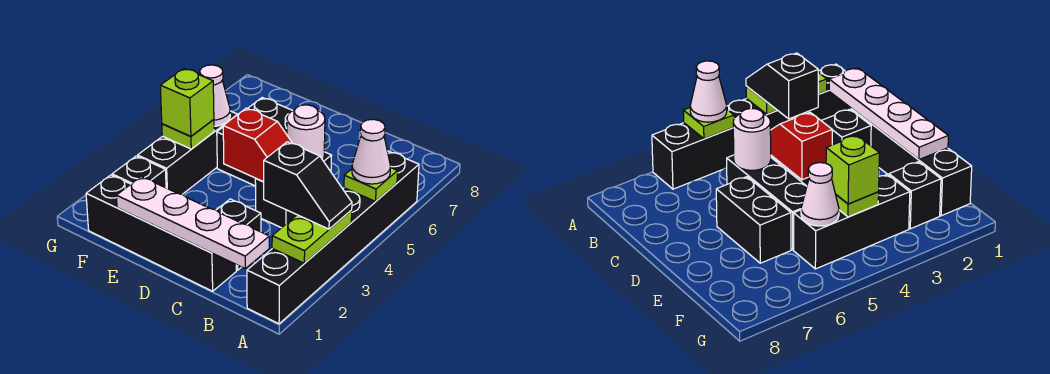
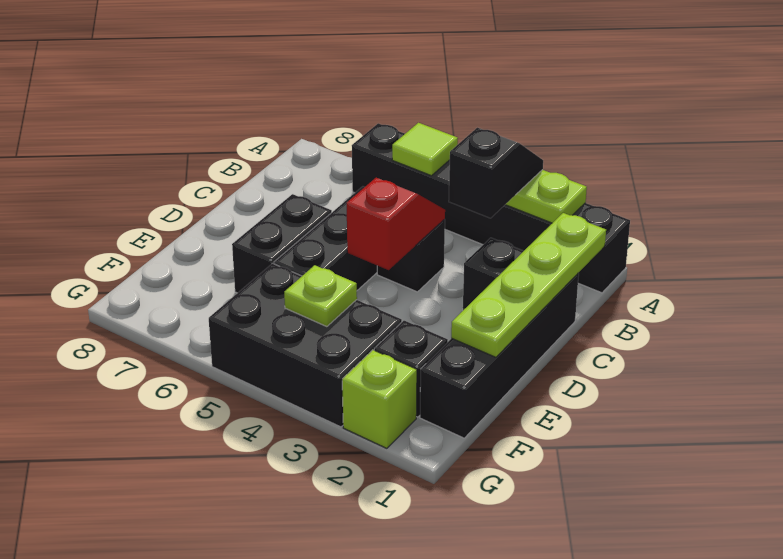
lime 1x1 plate [344,167,398,201] -> lime 1x1 tile [392,123,458,176]
white 1x1 cone [352,119,391,184] -> none
white 1x4 plate [116,177,269,269] -> lime 1x4 plate [451,213,606,357]
white 1x1 round brick [287,105,325,160] -> none
black 1x3 brick [138,111,237,194] -> black 2x3 brick [209,263,402,427]
lime 1x1 brick [160,69,214,136] -> lime 1x1 brick moved to [342,350,417,448]
white 1x1 cone [200,65,230,126] -> none

